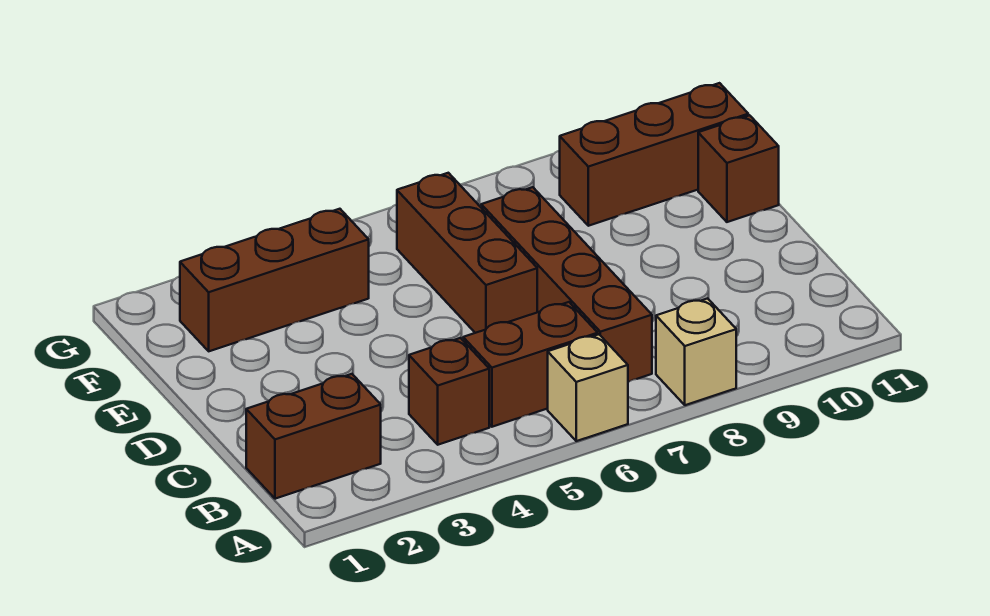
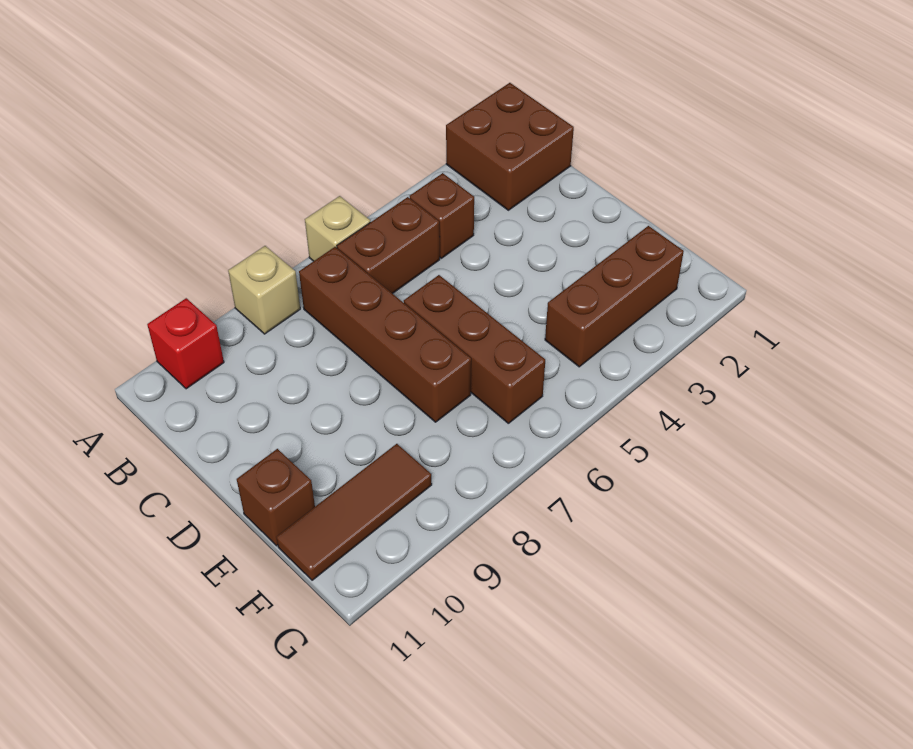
none -> red 1x1 brick [147,298,224,389]
brown 1x2 brick [246,374,381,499] -> brown 2x2 brick [446,83,574,210]
brown 1x3 brick [560,83,748,226] -> brown 1x3 tile [276,444,432,580]

